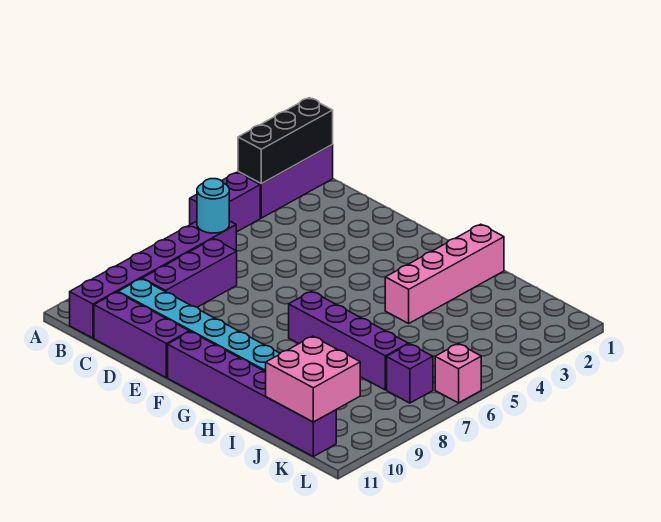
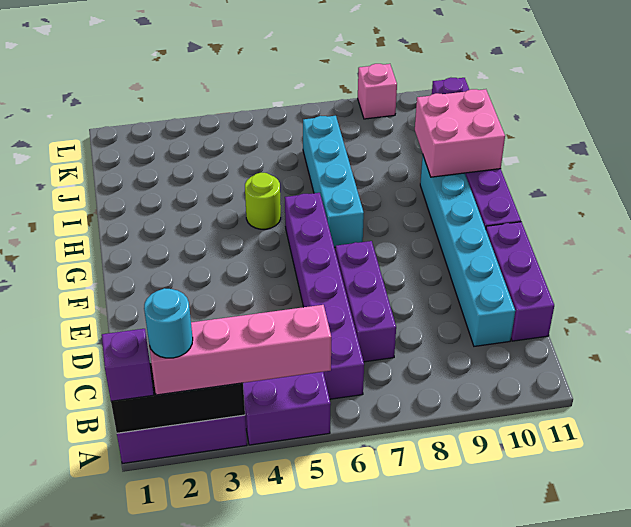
purple 1x6 brick [70,221,236,338] -> purple 1x6 brick turned to [285,193,364,399]
cyan 1x1 round brick [197,179,229,233] -> cyan 1x1 round brick moved to [144,288,193,358]
purple 1x3 brick [142,239,237,307] -> purple 1x3 brick turned to [335,241,396,362]
purple 1x4 brick [289,291,408,390] -> cyan 1x4 brick [303,116,364,248]
pink 1x4 brick [385,224,504,323] -> pink 1x4 brick moved to [149,305,331,395]
none -> lime 1x1 round brick [245,173,281,229]
pink 2x2 brick [266,336,360,422] -> pink 2x2 brick moved to [415,89,505,177]
purple 1x1 brick [387,344,433,403] -> purple 1x1 brick moved to [102,329,154,401]
pink 1x1 brick [435,344,481,403] -> pink 1x1 brick moved to [358,64,397,119]

